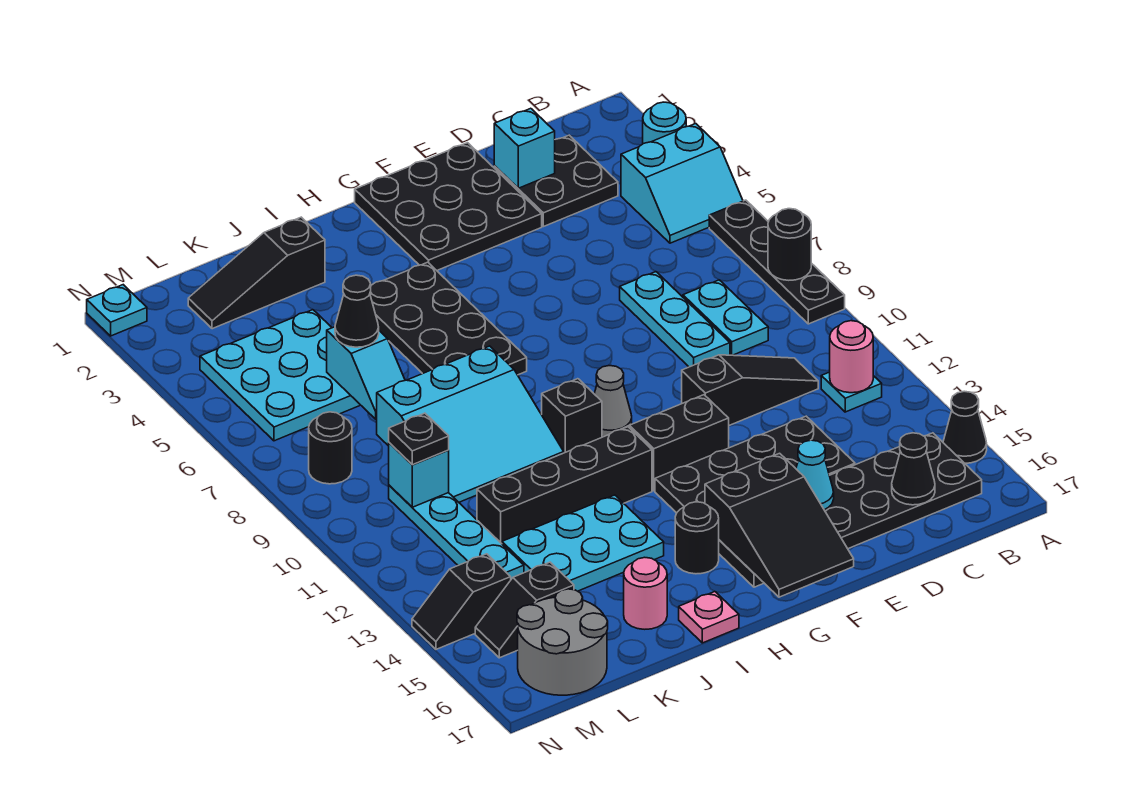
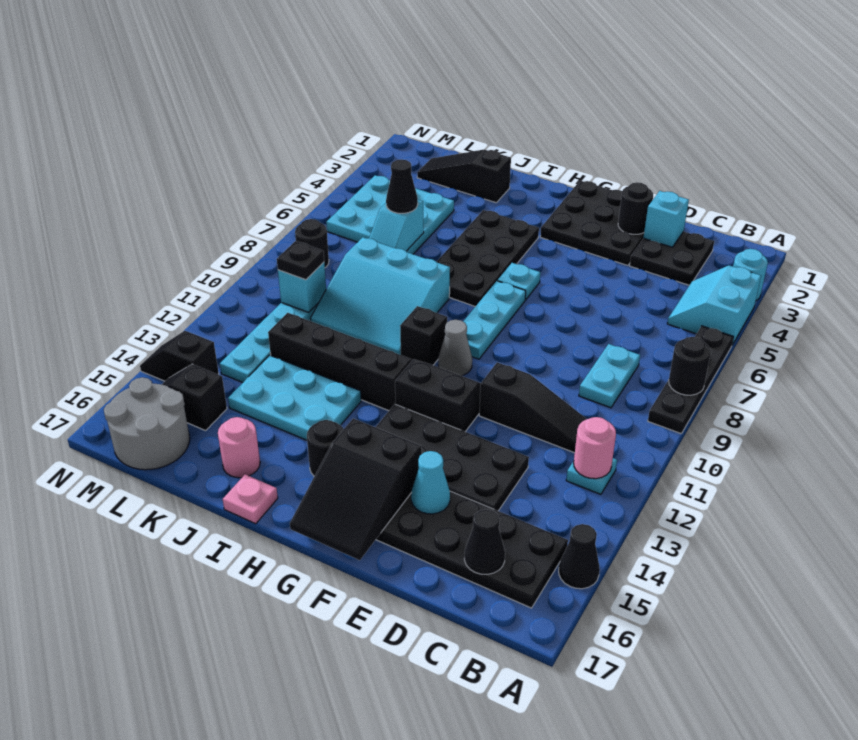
cyan 2x2 slope [621,124,743,243] -> cyan 2x2 slope turned to [667,266,761,345]
cyan 1x3 plate [620,272,730,367] -> cyan 1x3 plate moved to [463,281,526,359]
none -> black 1x1 round brick [618,182,653,234]
cyan 1x1 plate [87,285,147,336] -> cyan 1x1 plate moved to [498,263,540,300]

